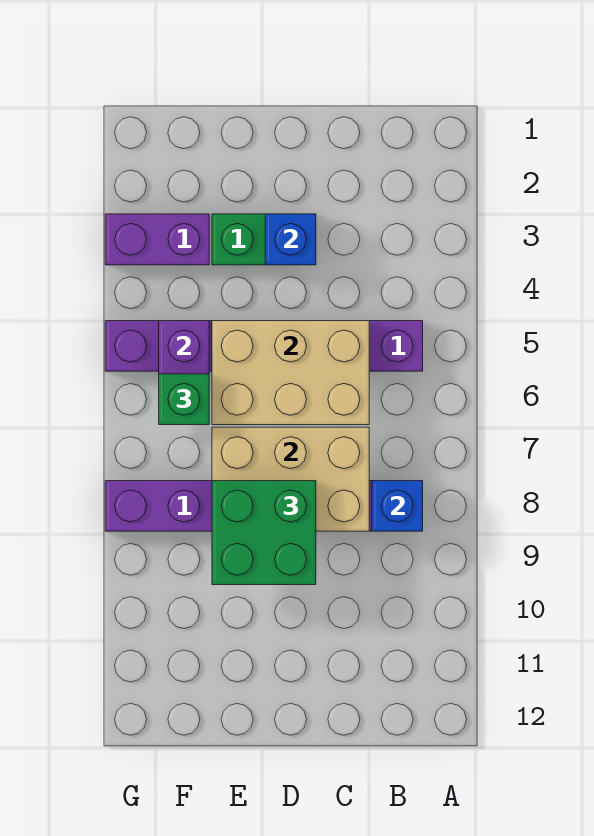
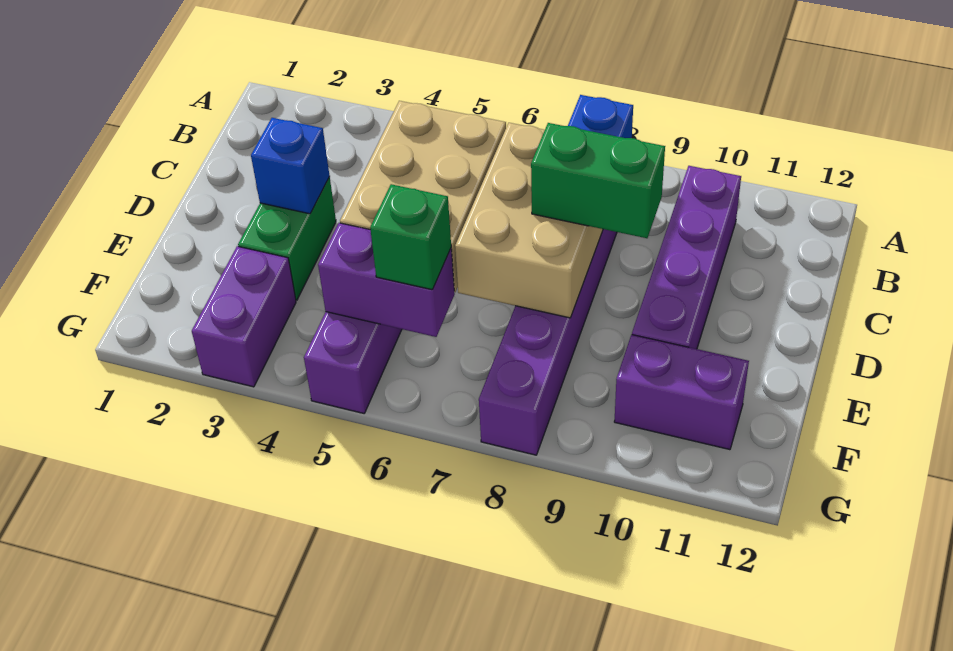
none -> purple 1x4 brick [632,166,741,349]
green 2x2 brick [212,481,316,585] -> green 1x2 brick [531,123,665,238]
none -> purple 1x2 brick [614,335,749,450]

